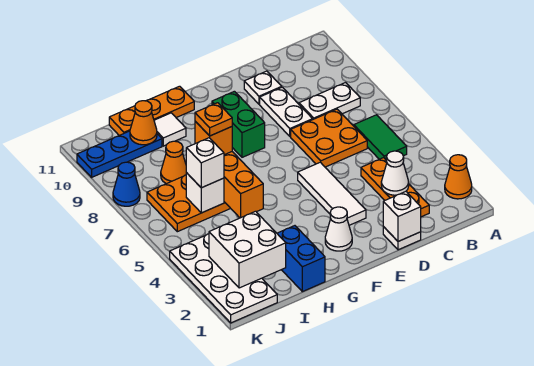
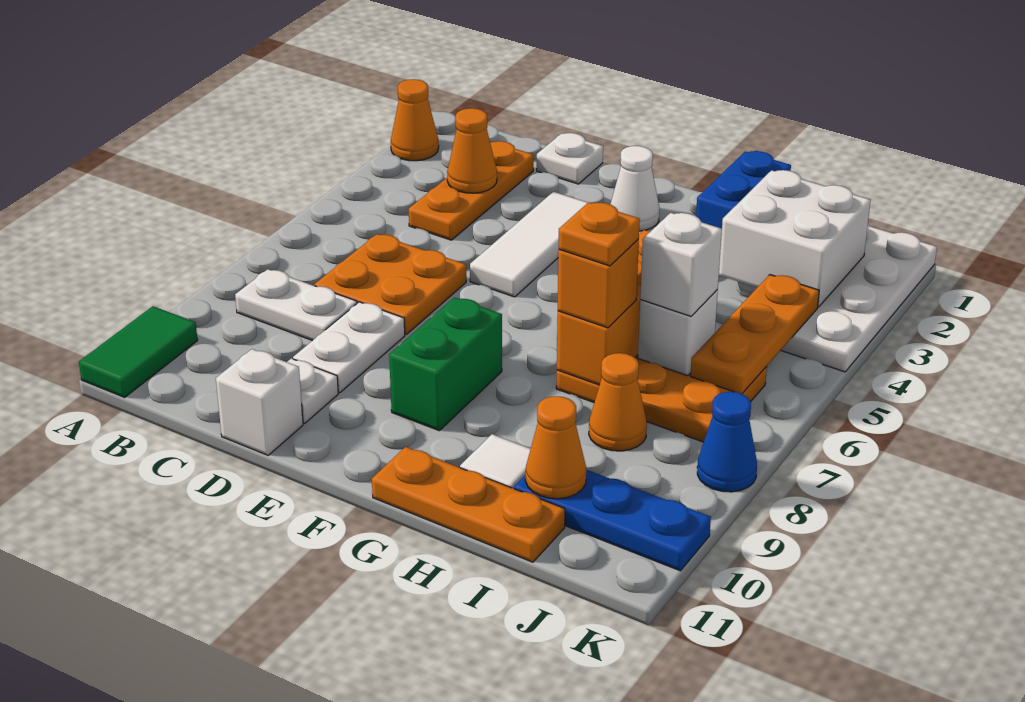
green 1x2 tile [354,115,407,160] -> green 1x2 tile moved to [79,306,198,397]
white 1x1 cone [381,151,409,195] -> orange 1x1 cone [447,108,497,193]
white 1x1 brick [383,192,421,241] -> white 1x1 brick moved to [216,349,303,455]
none -> orange 1x3 plate [690,275,819,394]

